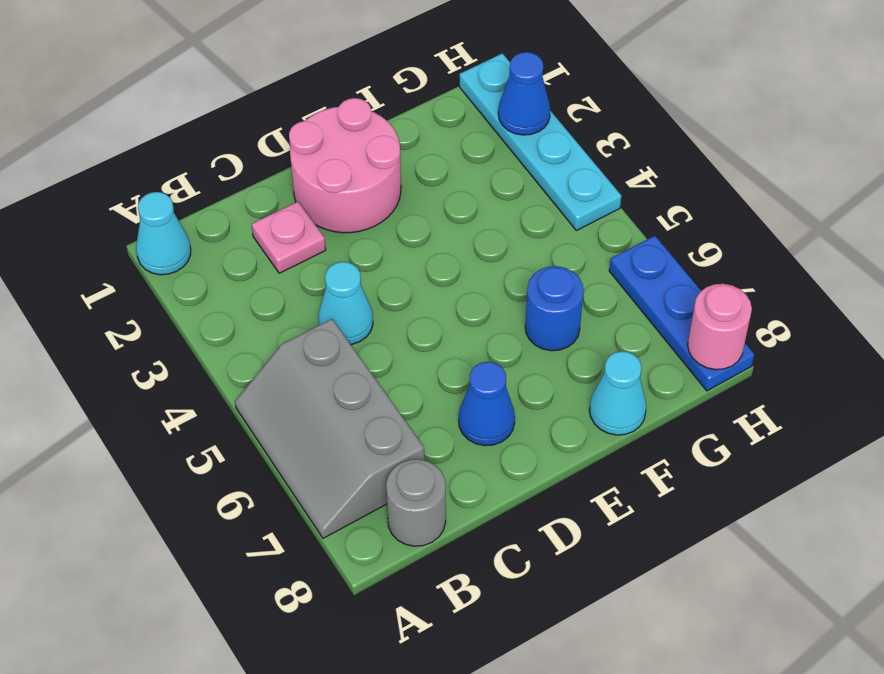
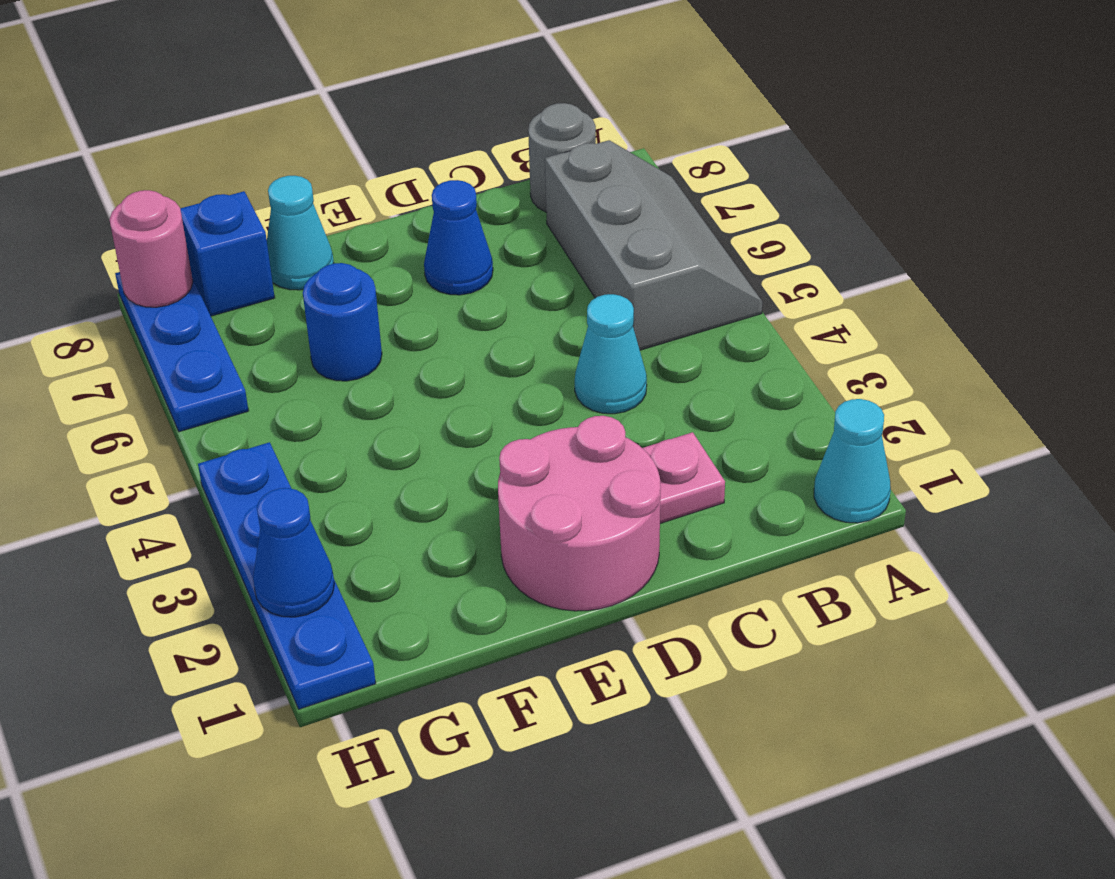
none -> blue 1x1 brick [180,191,275,316]
cyan 1x4 plate [460,53,621,231] -> blue 1x4 plate [198,442,376,709]

